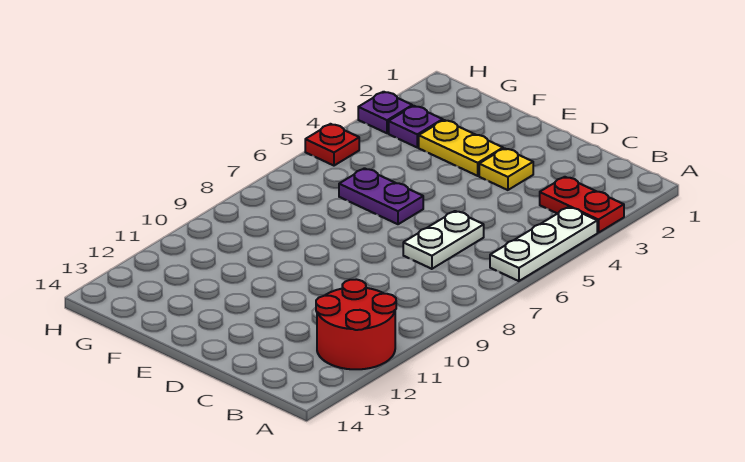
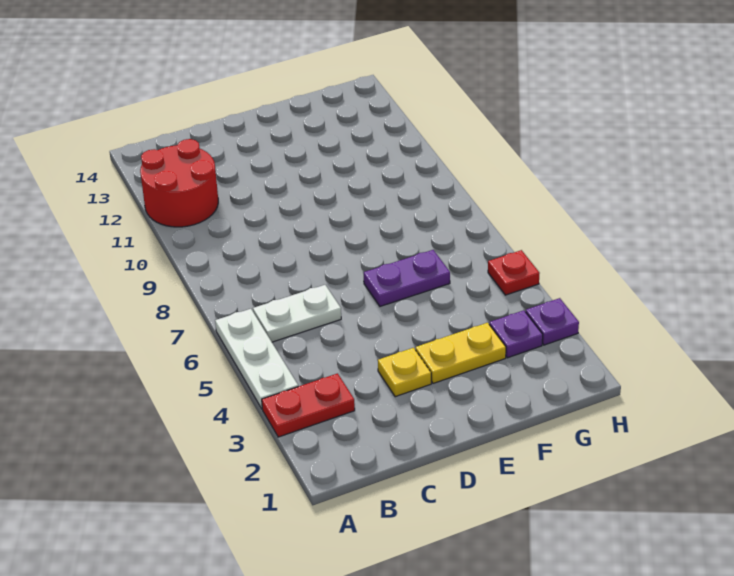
white 1x2 plate [403,211,484,269] -> white 1x2 plate turned to [253,285,341,342]

